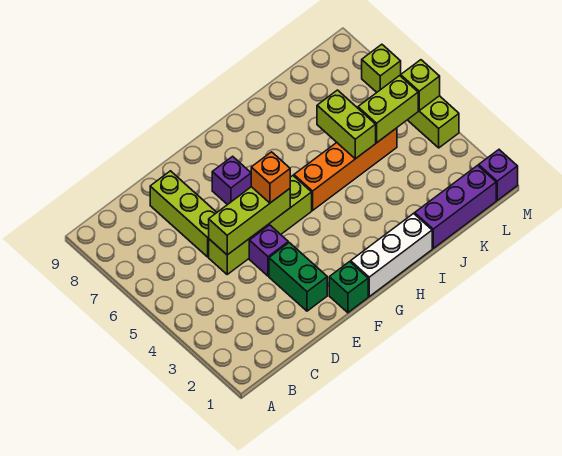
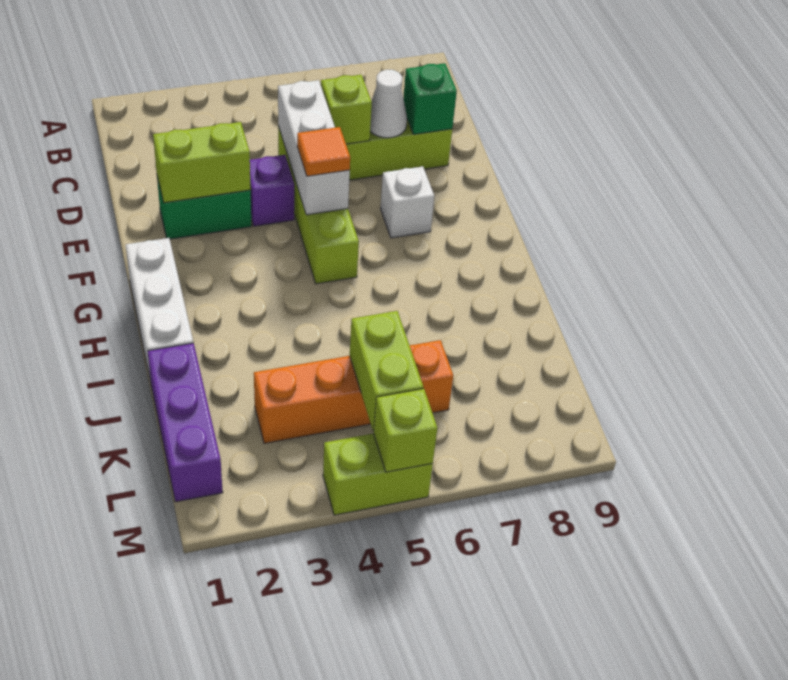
lime 1x3 brick [209,187,290,255] -> white 1x3 brick [278,80,350,215]
none -> white 1x1 cone [370,70,407,138]
green 1x1 brick [329,262,368,313] -> green 1x1 brick moved to [403,63,457,134]
orange 1x1 brick [251,152,290,203] -> orange 1x1 tile [297,127,350,176]
purple 1x1 brick [212,156,251,205] -> white 1x1 brick [380,166,434,238]
orange 1x4 brick [294,128,397,210] -> orange 1x4 brick turned to [254,340,453,443]
lime 1x2 brick [317,90,376,159] -> lime 1x2 brick moved to [153,122,251,203]
purple 1x1 brick [479,150,518,200] -> none
lime 1x1 brick [362,44,401,92] -> lime 1x1 brick moved to [321,75,372,144]

